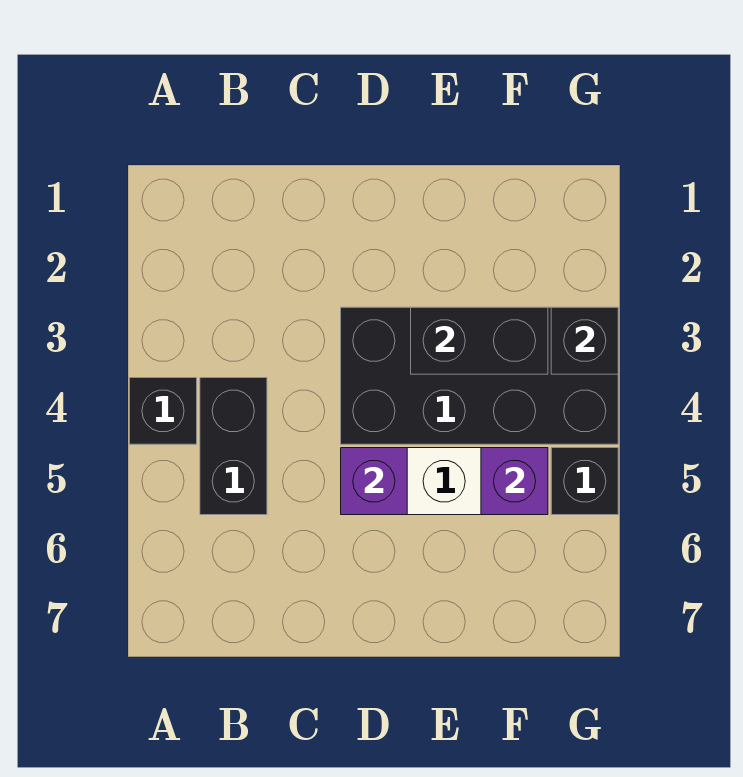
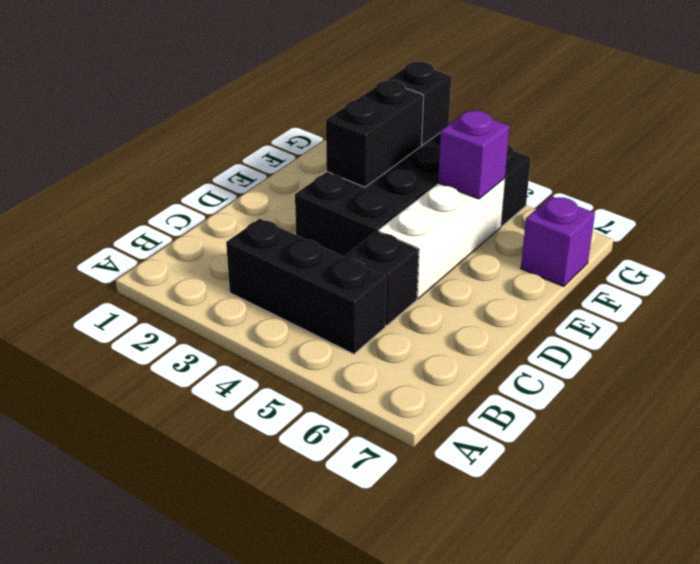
black 1x1 brick [130,378,197,444] -> black 1x1 brick moved to [345,231,418,326]
black 1x2 brick [200,378,267,515] -> black 1x3 brick [226,219,386,354]
purple 1x1 brick [341,448,407,515] -> purple 1x1 brick moved to [521,196,595,286]

